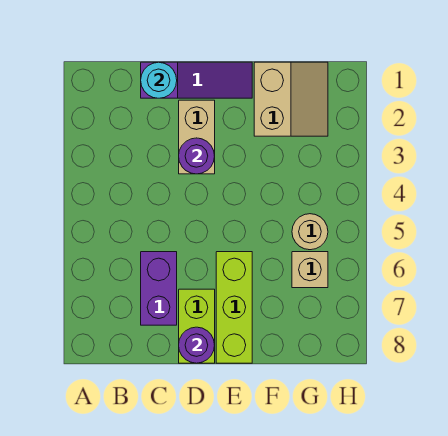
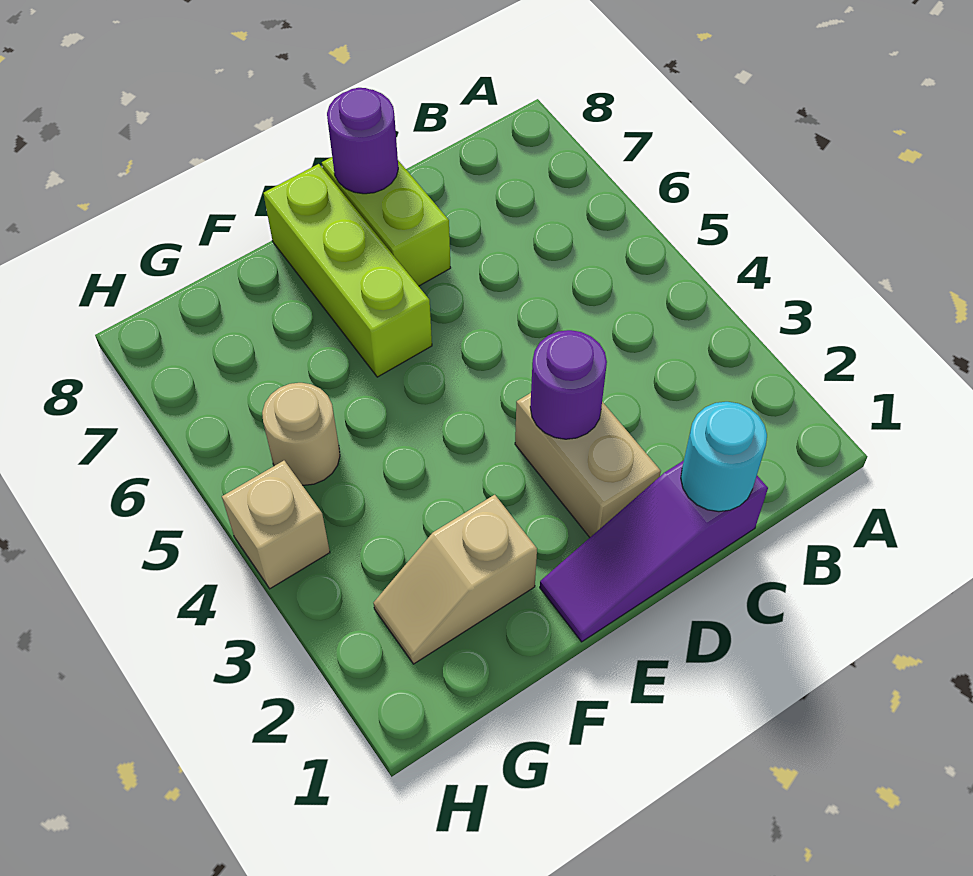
purple 1x2 brick [141,252,177,325] -> none
tan 2x2 slope [254,62,328,136] -> tan 1x2 slope [373,495,537,664]
tan 1x1 brick [292,252,328,288] -> tan 1x1 brick moved to [222,461,330,589]

